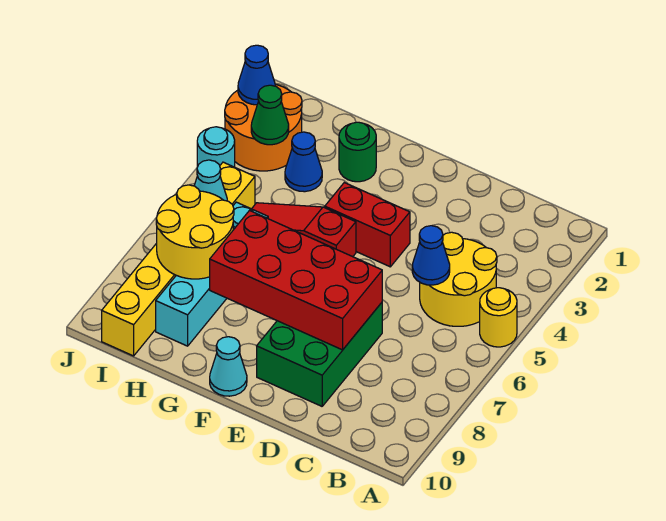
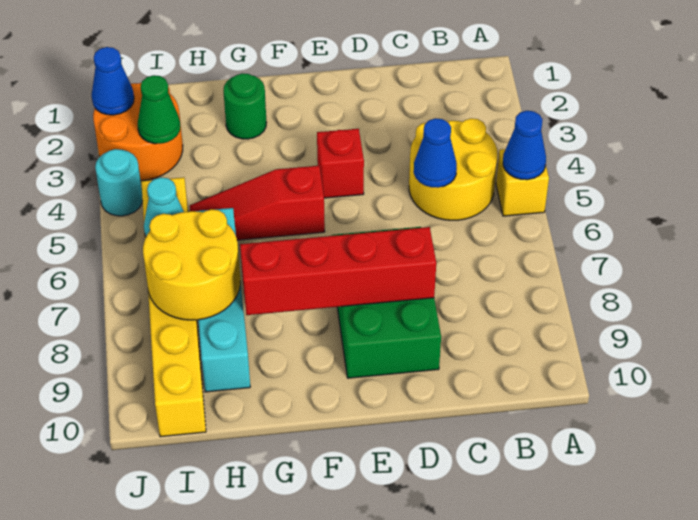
yellow 1x1 round brick [480,288,517,347] -> yellow 1x1 brick [496,149,549,216]
red 2x4 brick [210,211,382,350] -> red 1x4 brick [240,227,436,315]
red 1x2 brick [325,183,410,267] -> red 1x1 brick [317,129,364,198]
cyan 1x1 cone [210,337,247,396] -> none
blue 1x1 cone [285,132,322,192] -> blue 1x1 cone moved to [503,111,546,180]

